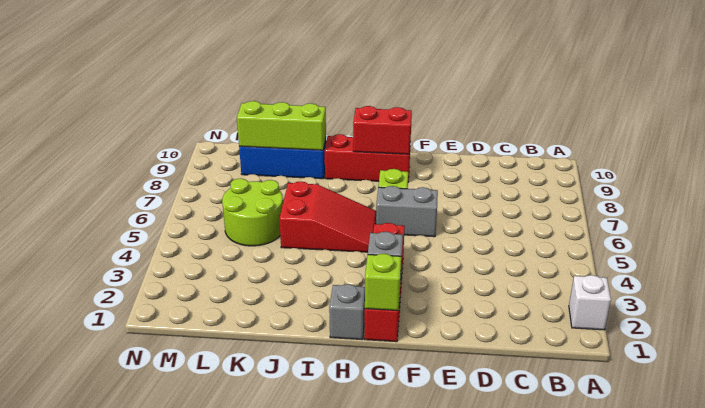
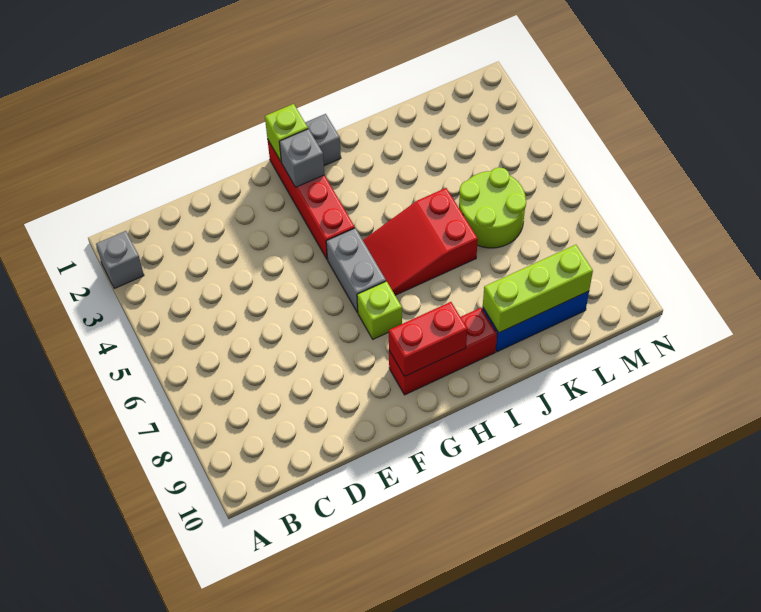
white 1x1 brick [569,275,611,330] -> grey 1x1 brick [96,231,144,289]
grey 1x2 brick [376,186,438,237] -> grey 1x2 brick turned to [326,228,386,312]

